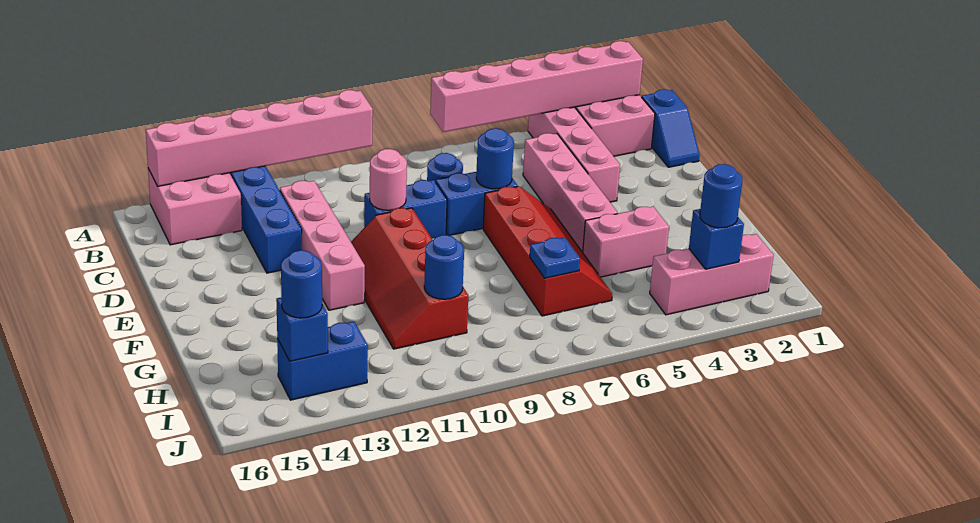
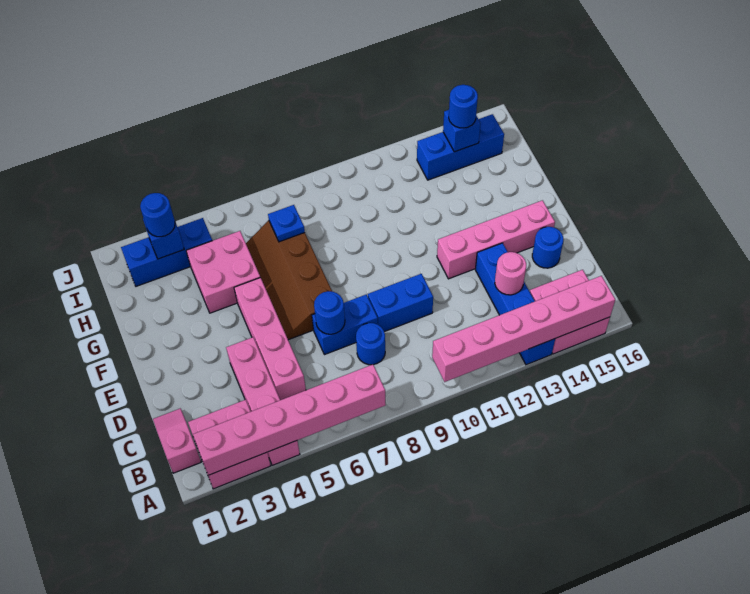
blue 1x2 slope [642,89,700,167] -> pink 1x2 slope [153,408,201,473]
pink 1x4 brick [280,181,365,310] -> pink 1x4 brick turned to [437,200,555,279]
pink 1x1 round brick [370,149,407,210] -> pink 1x1 round brick moved to [495,252,526,295]
red 2x4 slope [483,186,612,316] -> brown 2x4 slope [246,221,332,340]
red 2x4 slope [351,208,468,349] -> none
pink 1x2 brick [583,206,669,277] -> pink 2x2 brick [186,231,260,313]
blue 1x1 round brick [424,235,464,299] -> blue 1x1 round brick moved to [532,227,563,268]
pink 1x3 brick [650,234,774,315] -> blue 1x3 brick [121,218,212,286]
blue 1x2 brick [277,322,368,400] -> blue 1x3 brick [417,114,504,180]

